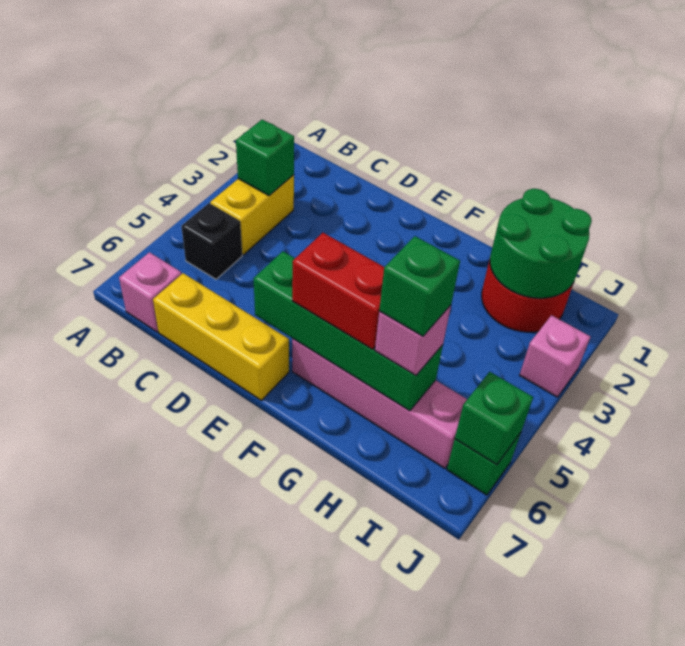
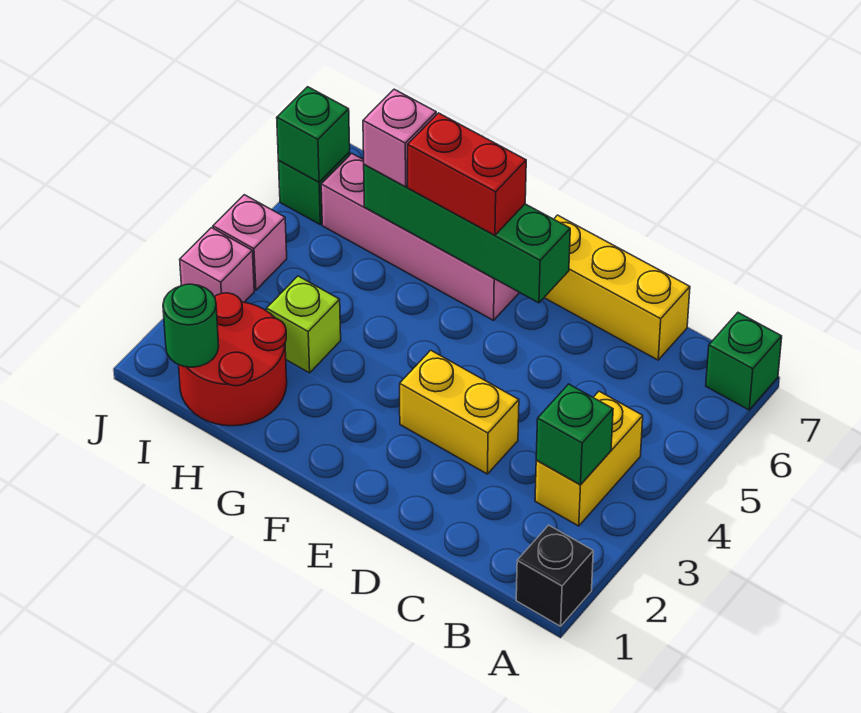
black 1x1 brick [181,203,242,279] -> black 1x1 brick moved to [516,525,593,626]
pink 1x1 brick [119,252,182,332] -> pink 1x1 brick moved to [213,195,287,290]
none -> yellow 1x2 brick [400,350,519,474]
green 2x2 round brick [490,189,592,298] -> green 1x1 round brick [163,284,219,367]
none -> lime 1x1 brick [267,276,341,373]
green 1x1 brick [379,236,460,336] -> green 1x1 brick moved to [706,313,782,410]

